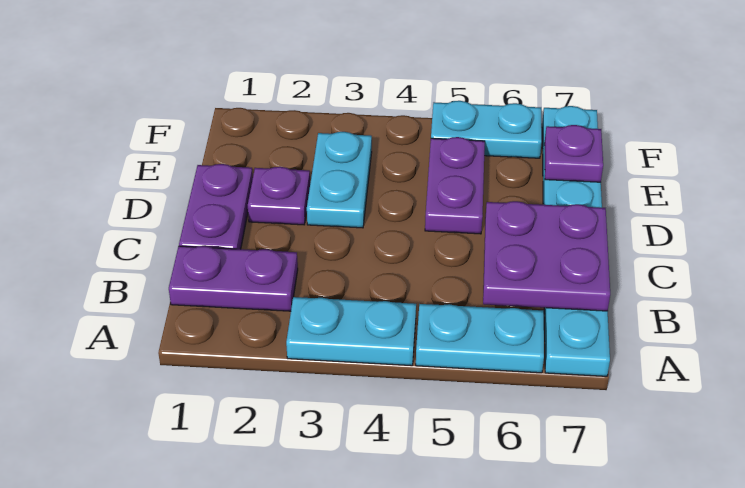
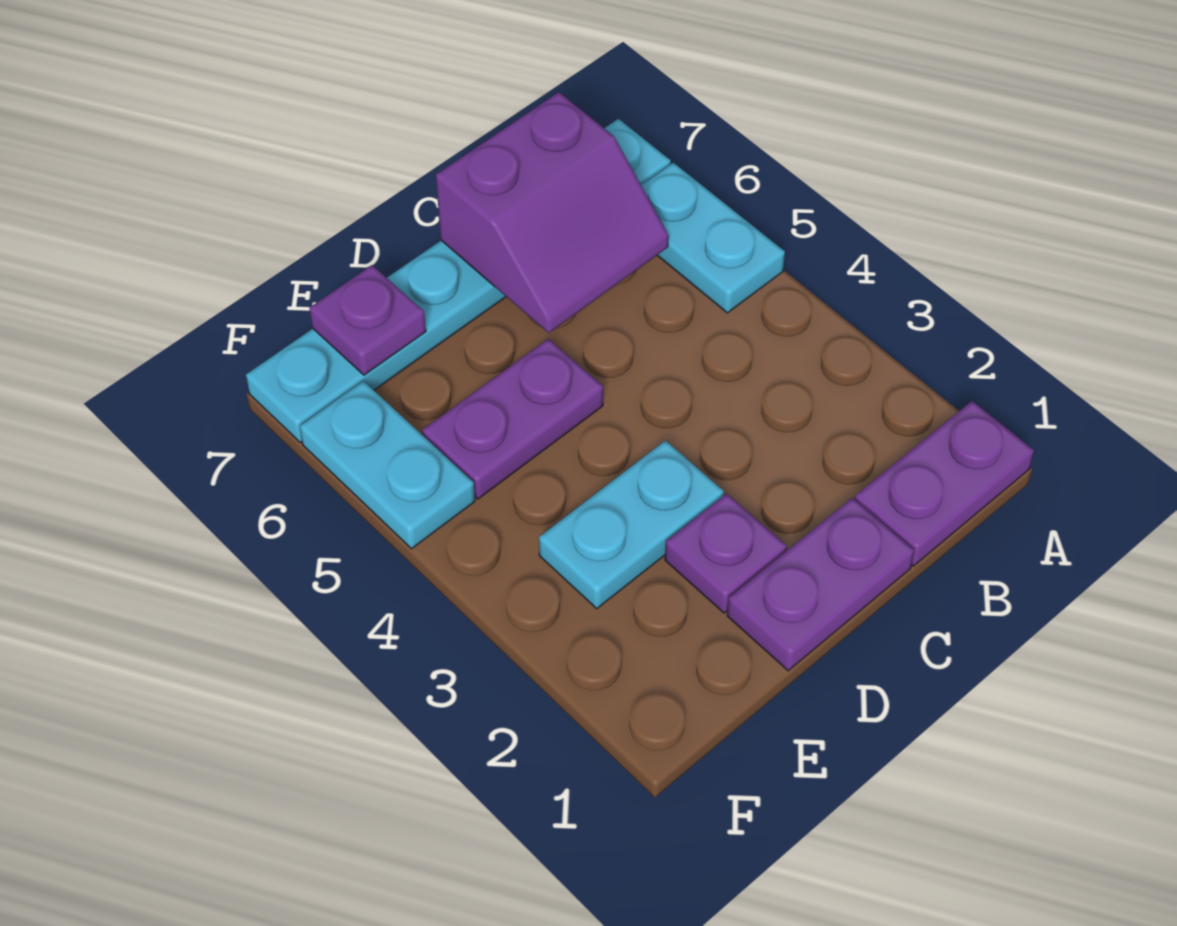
cyan 1x2 plate [286,297,416,366] -> none
purple 1x2 plate [169,246,298,311] -> purple 1x2 plate turned to [855,401,1034,566]
purple 2x2 plate [483,201,610,311] -> purple 2x2 slope [436,92,669,333]

